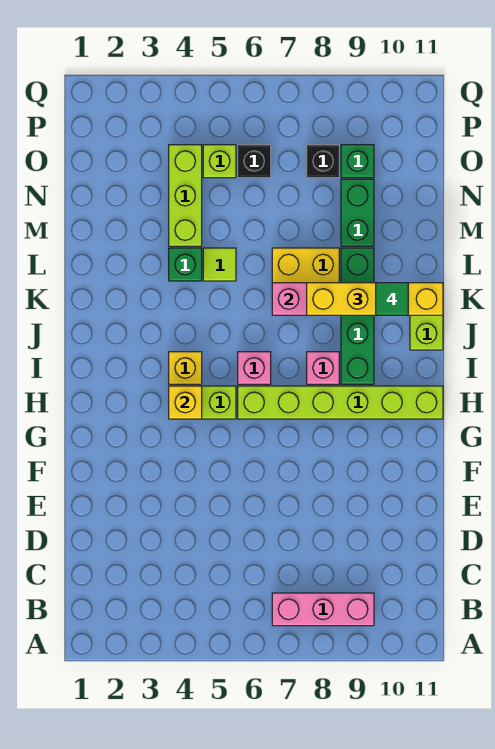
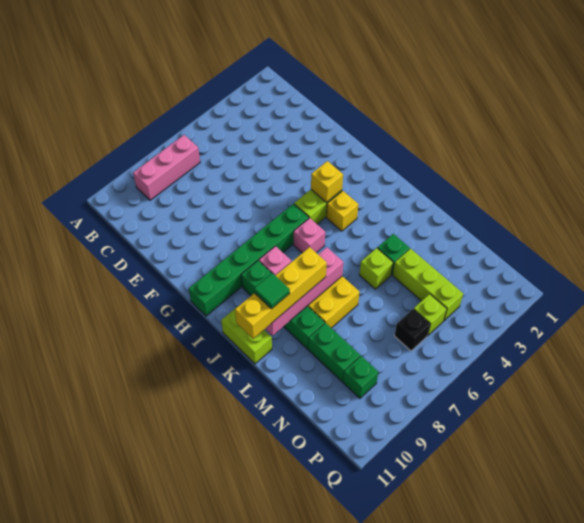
lime 1x6 brick [238,386,443,419] -> green 1x6 brick [189,204,309,316]
lime 1x1 tile [203,248,236,281] -> lime 1x1 brick [359,248,393,289]
black 1x1 brick [307,145,339,178] -> none

